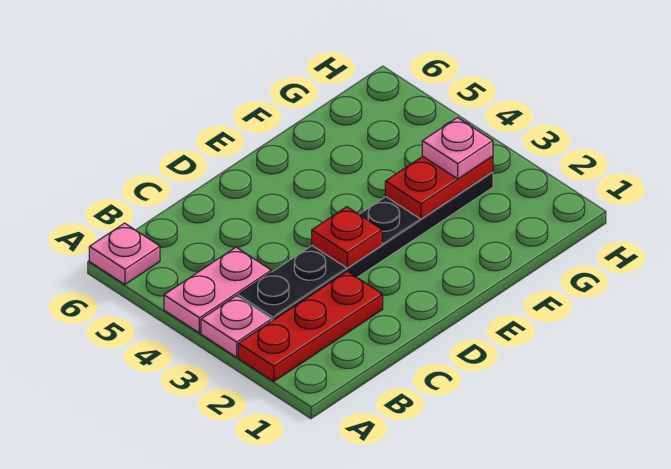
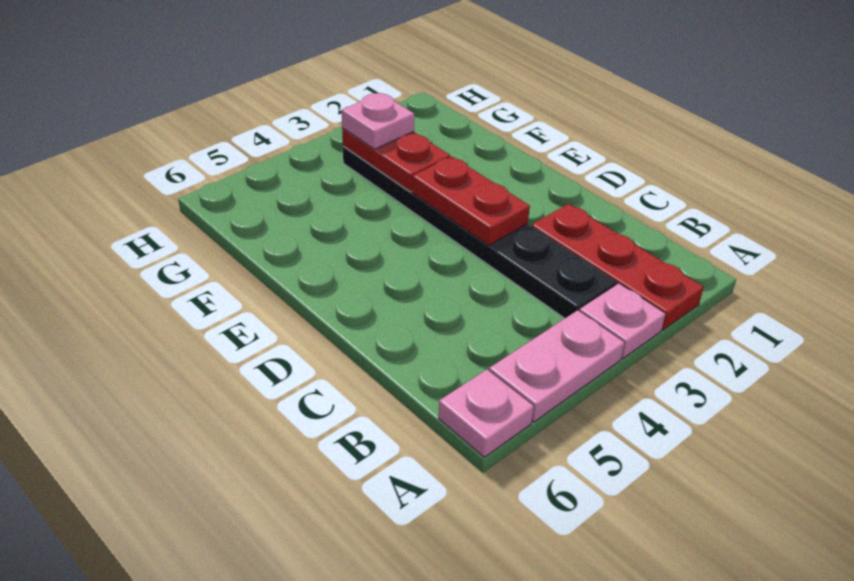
pink 1x2 plate [164,247,271,333] -> pink 1x2 plate turned to [489,310,624,422]
red 1x1 plate [312,207,382,268] -> red 1x2 plate [412,156,530,245]

